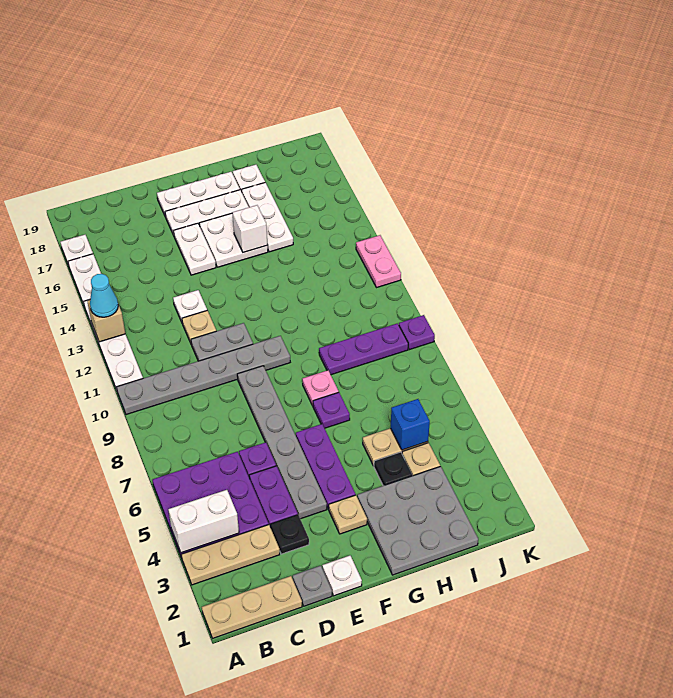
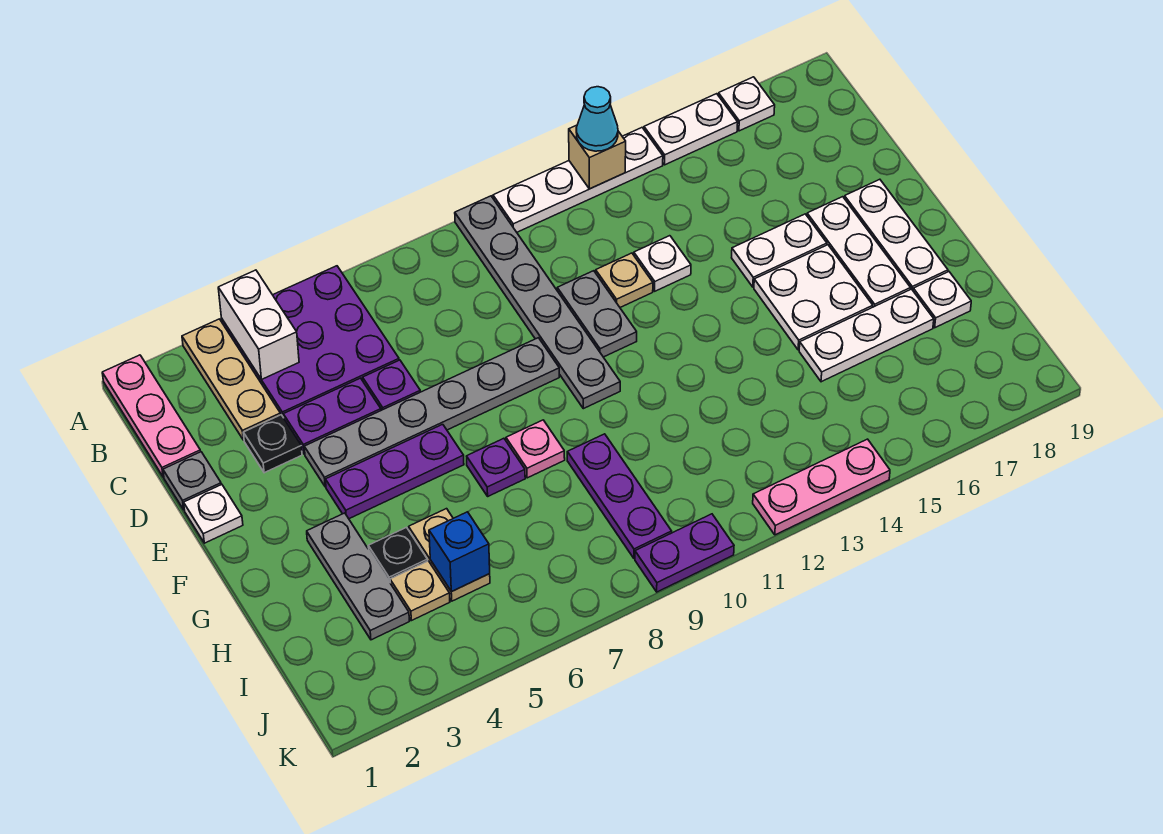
tan 1x3 plate [202,576,302,638] -> pink 1x3 plate [102,355,201,477]
tan 1x1 plate [329,495,367,534] -> none
grey 3x3 plate [357,466,478,575] -> grey 1x3 plate [307,513,409,640]
white 1x1 brick [232,205,267,252] -> none
purple 1x1 plate [399,315,435,350] -> purple 1x2 plate [635,514,734,592]
pink 1x2 plate [356,235,401,288] -> pink 1x3 plate [753,439,890,535]

